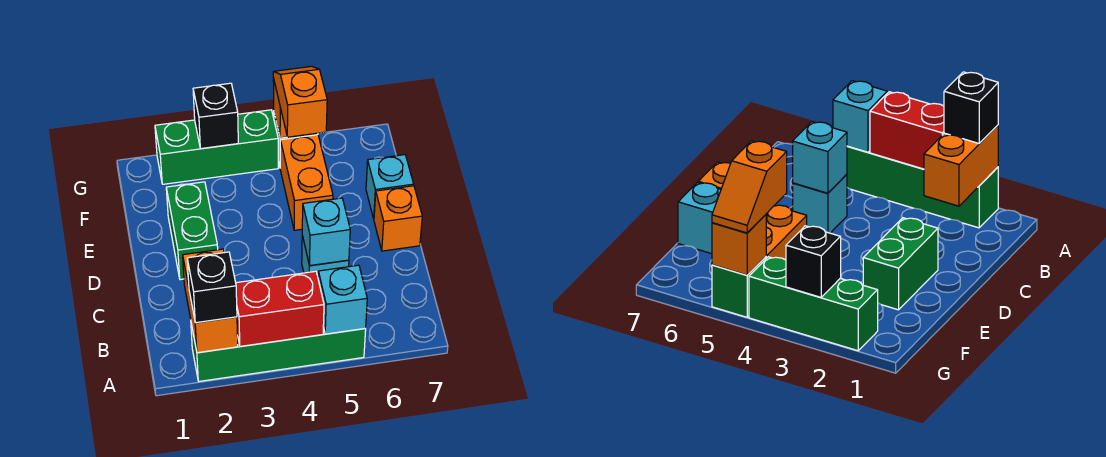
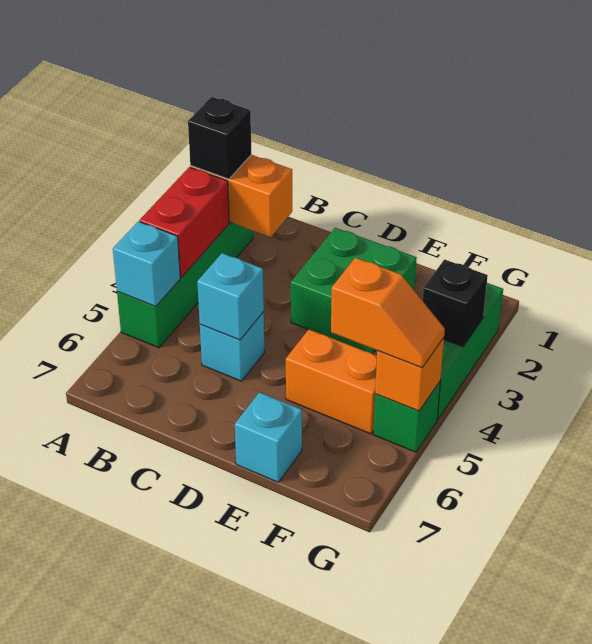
green 1x2 brick [166,182,218,280] -> green 2x2 brick [291,228,417,354]
orange 1x1 brick [374,186,422,251] -> none

